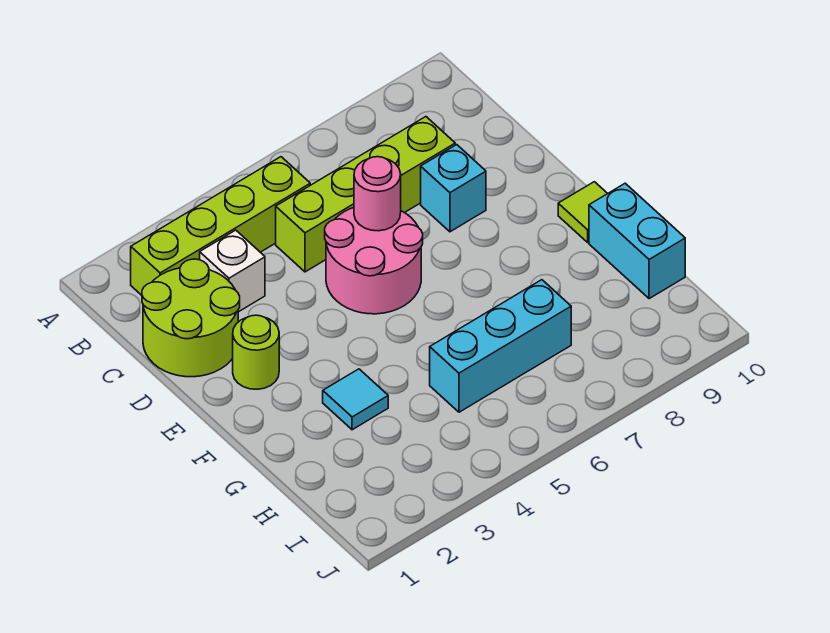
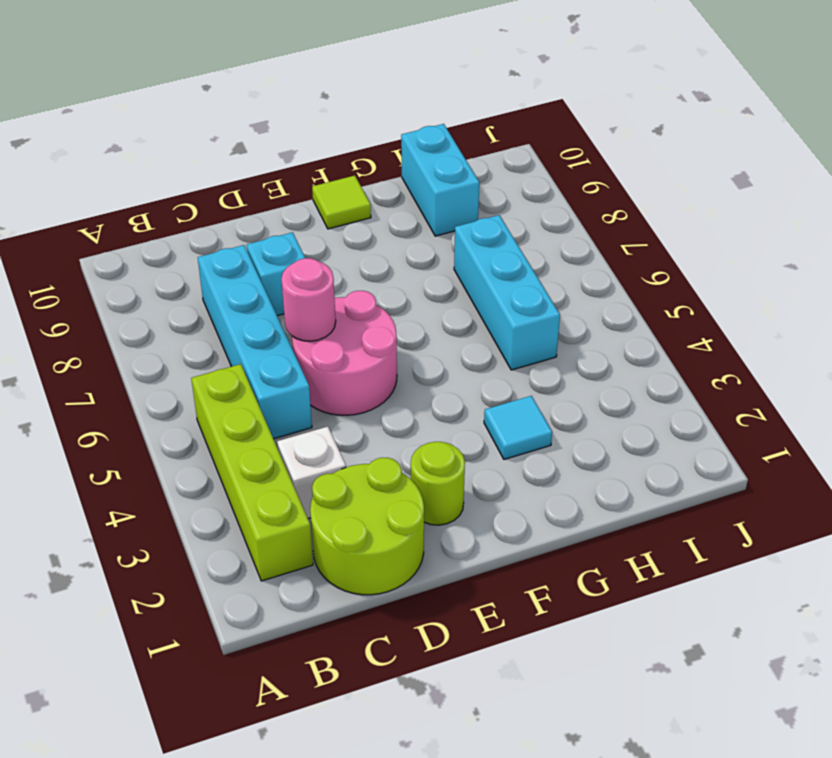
lime 1x4 brick [276,117,455,272] -> cyan 1x4 brick [198,245,312,439]
cyan 1x2 brick [589,183,685,299] -> cyan 1x2 brick turned to [401,124,479,236]

